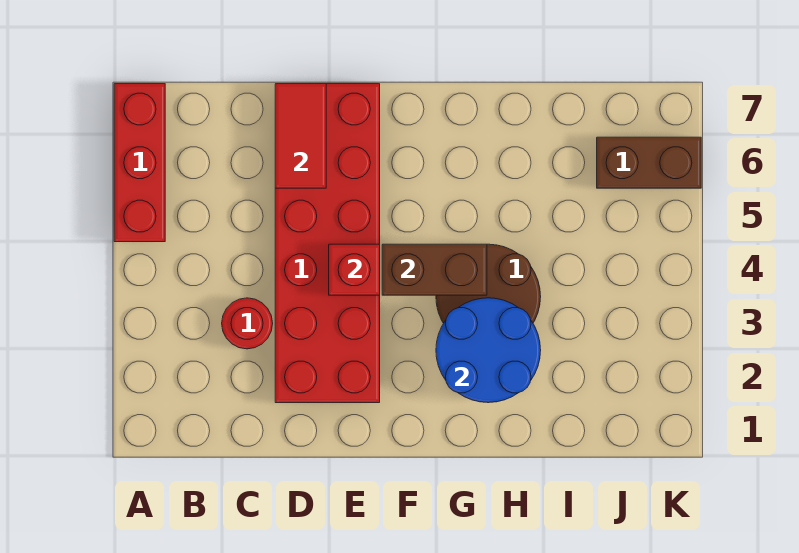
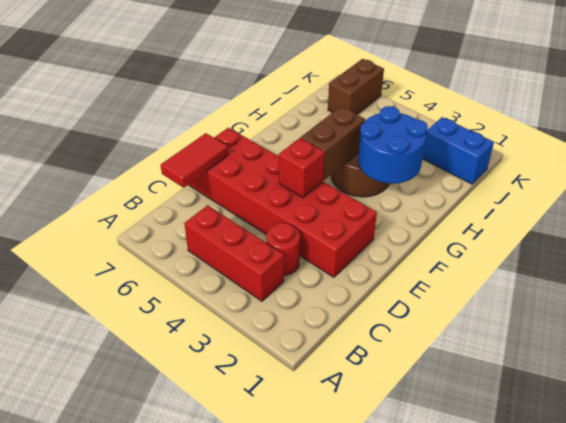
red 1x3 brick [114,84,165,242] -> red 1x3 brick moved to [184,205,284,301]
red 1x2 tile [275,84,326,188] -> red 1x2 tile turned to [161,133,228,188]
none -> blue 1x2 brick [422,117,494,184]

